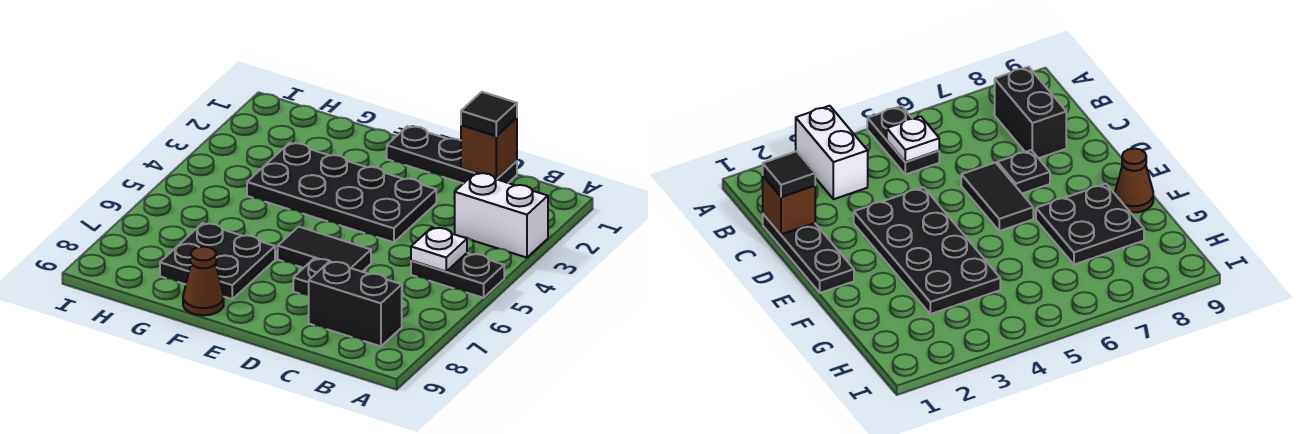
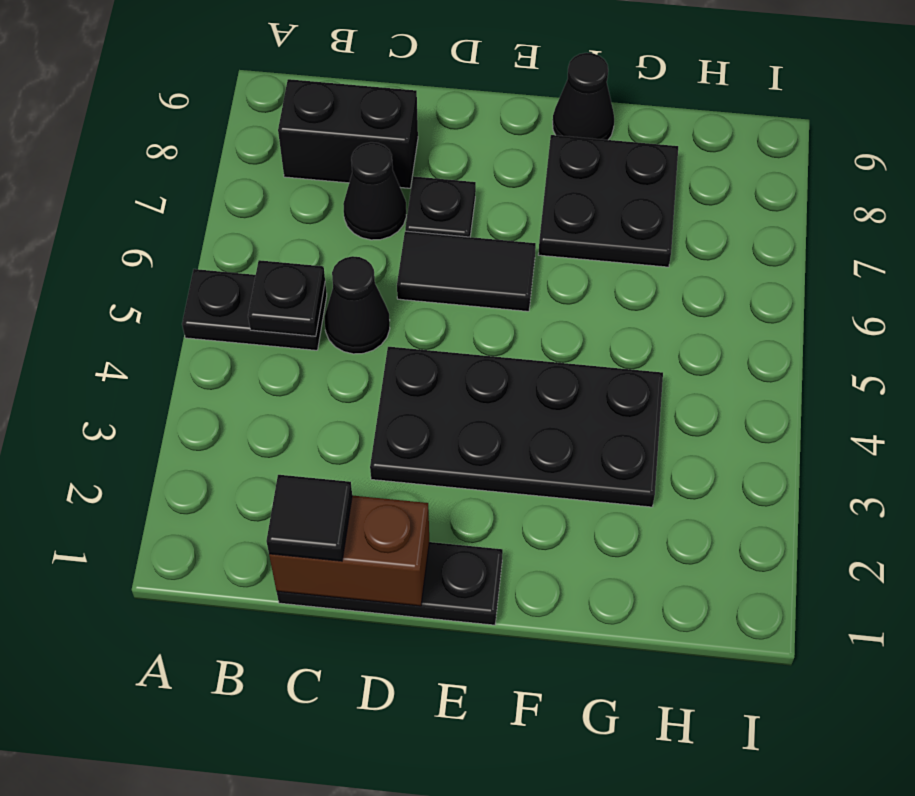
white 1x2 brick [455,173,548,258] -> none
white 1x1 plate [411,228,467,271] -> black 1x1 plate [248,260,325,336]
brown 1x1 brick [461,117,517,179] -> brown 1x2 brick [269,495,429,606]
none -> black 1x1 cone [325,256,390,354]
none -> black 1x1 cone [343,142,406,240]
brown 1x1 cone [183,247,224,315] -> black 1x1 cone [553,53,614,140]

